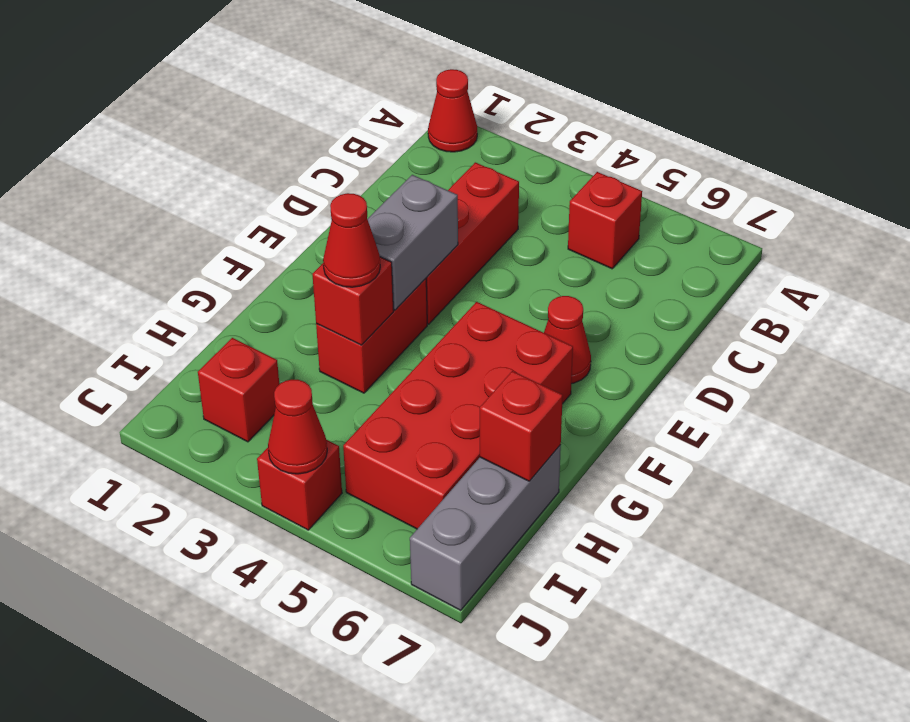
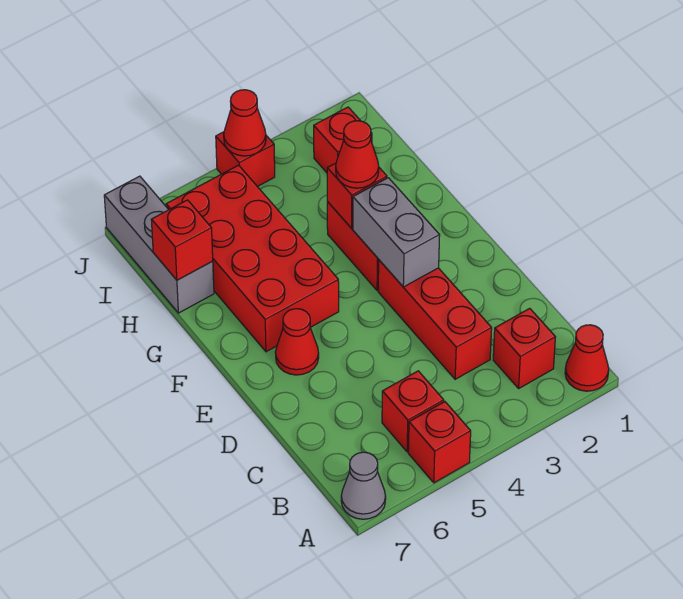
none -> red 1x1 brick [408,402,471,483]
none -> grey 1x1 cone [341,452,386,519]
none -> red 1x1 brick [493,308,555,388]

